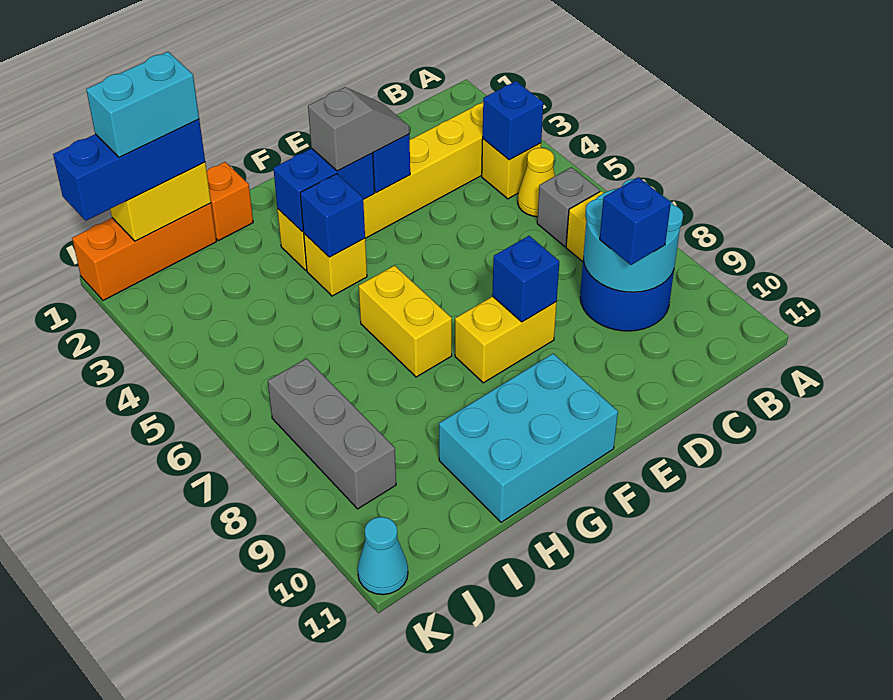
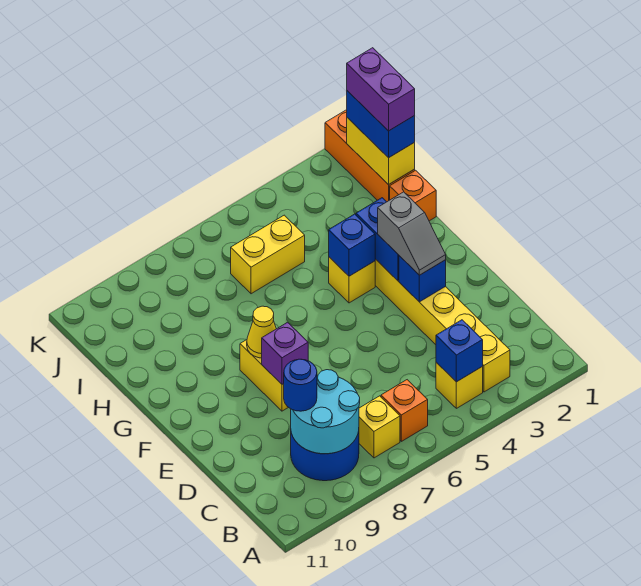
yellow 1x1 cone [518,148,555,217] -> yellow 1x1 cone moved to [247,306,276,358]
grey 1x1 brick [537,167,600,246] -> orange 1x1 brick [381,380,428,441]
blue 1x1 brick [600,177,671,265] -> blue 1x1 round brick [284,359,317,411]
blue 1x1 brick [492,236,559,322] -> purple 1x1 brick [262,322,308,384]
cyan 2x3 brick [439,354,618,522] -> none
yellow 1x2 brick [359,266,452,377] -> yellow 1x2 brick moved to [231,215,305,294]
blue 1x3 brick [53,120,205,221] -> blue 1x2 brick [347,91,415,158]
cyan 1x2 brick [86,52,199,158] -> purple 1x2 brick [347,48,415,131]
grey 1x3 brick [268,359,396,509] -> none
cyan 1x1 cone [358,517,408,595] -> none

